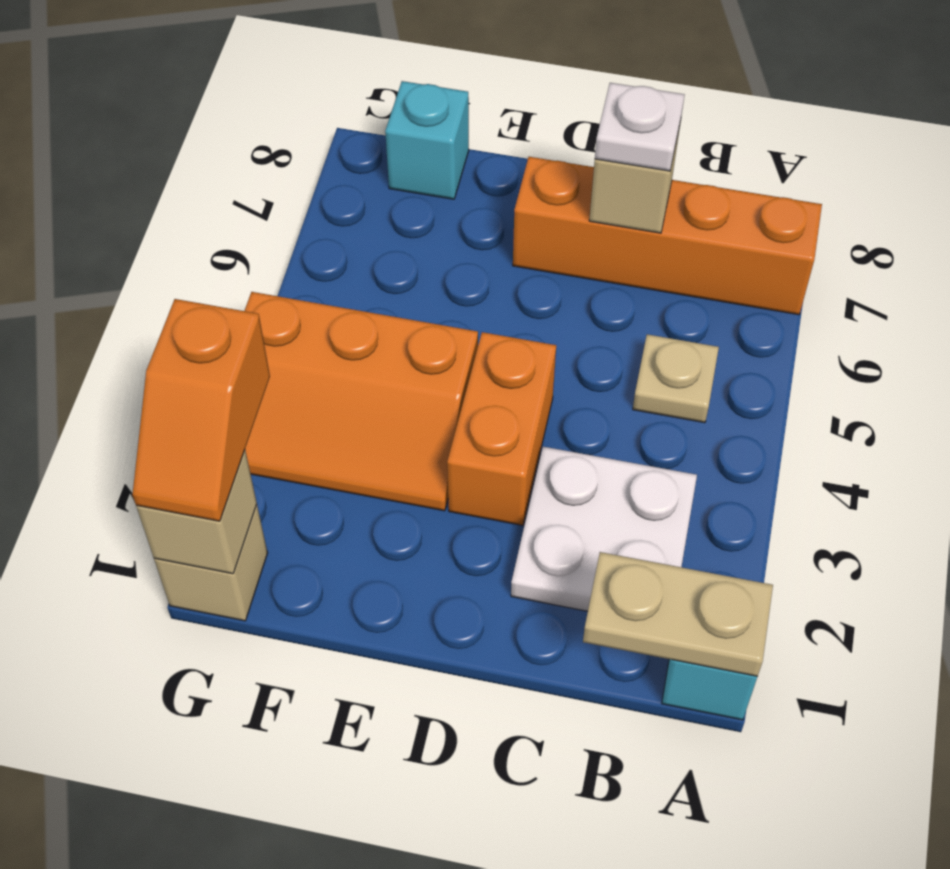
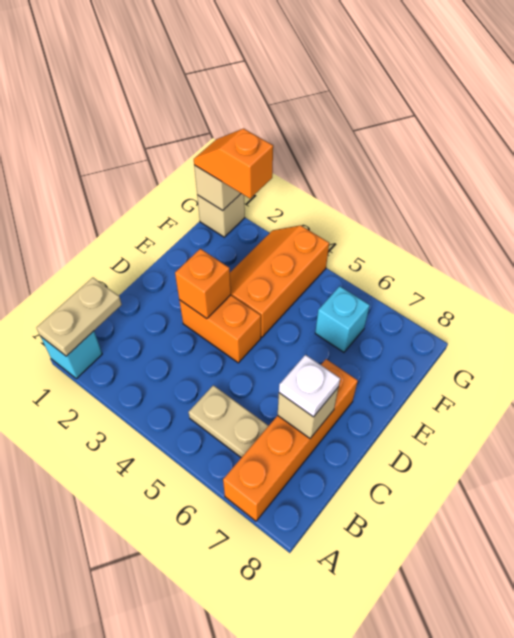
white 2x2 plate [511,447,697,611] -> none
tan 1x1 plate [633,334,719,423] -> tan 1x2 plate [189,385,268,458]
none -> orange 1x1 brick [175,249,231,319]
cyan 1x1 brick [385,81,469,199] -> cyan 1x1 brick moved to [315,286,370,352]

